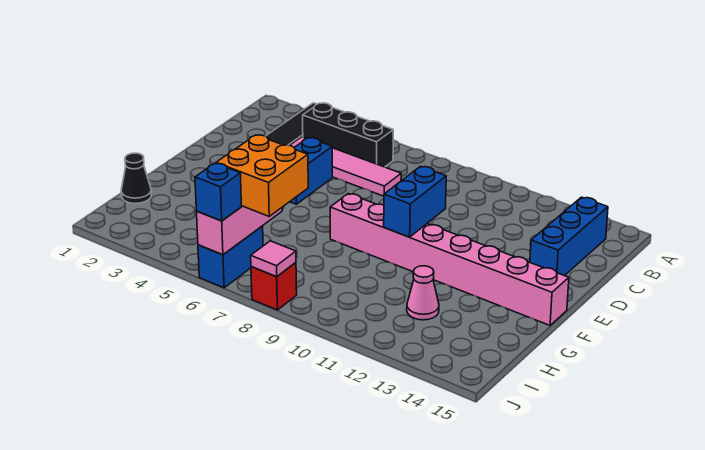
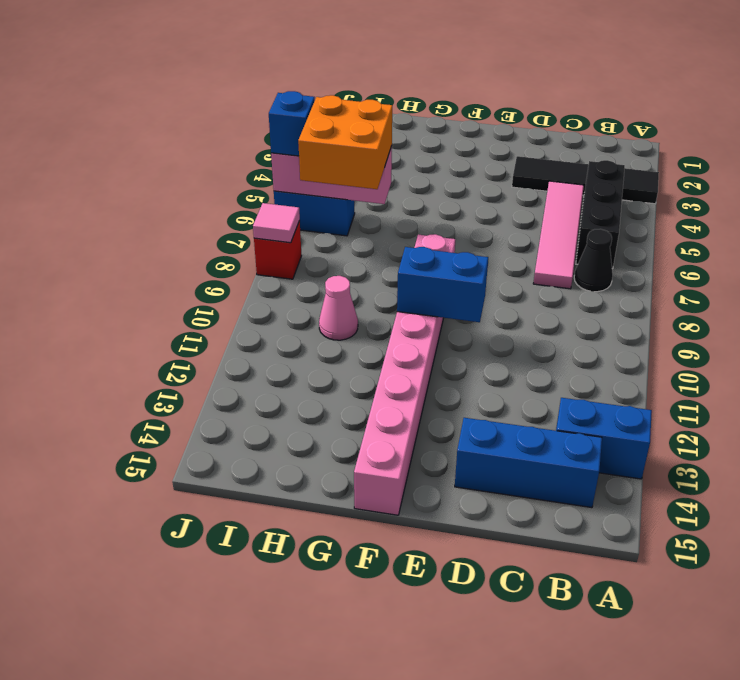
blue 1x2 brick [290,138,332,204] -> blue 1x2 brick moved to [556,398,652,479]
black 1x1 cone [121,153,151,204] -> black 1x1 cone moved to [574,229,613,292]
pink 1x1 cone [407,266,439,320] -> pink 1x1 cone moved to [319,276,358,340]

